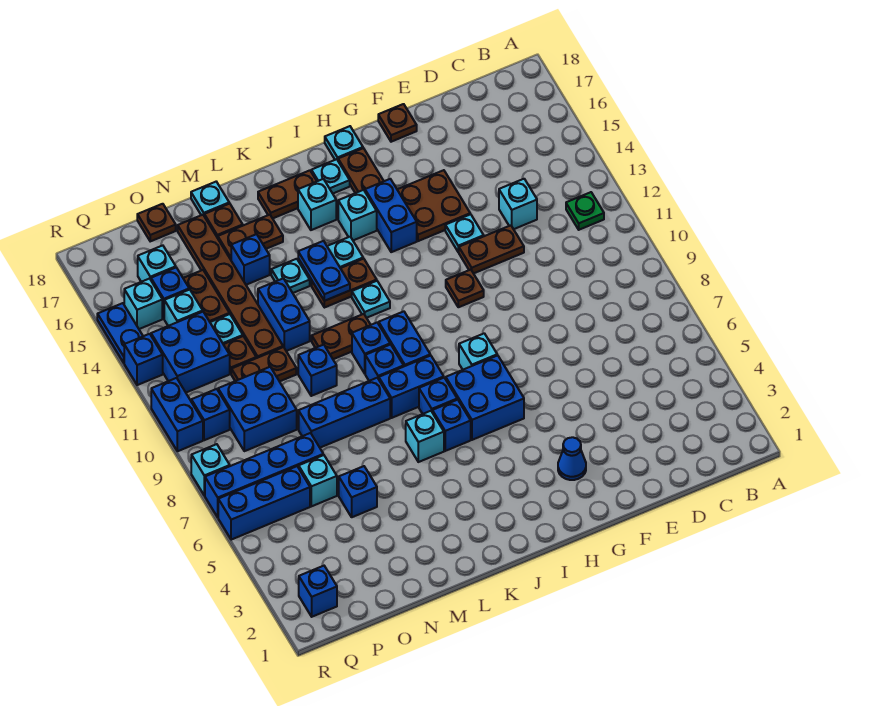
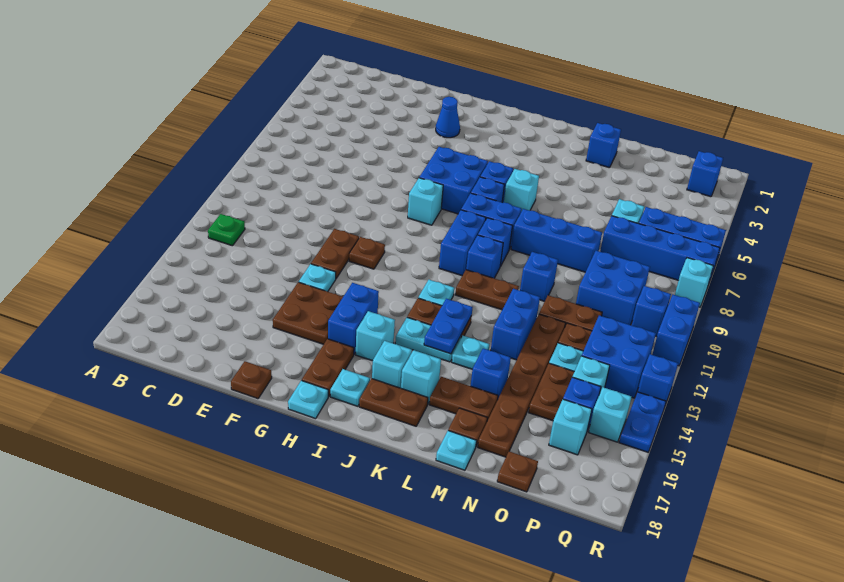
cyan 1x1 brick [499,179,537,229] -> cyan 1x1 brick moved to [401,350,441,404]
brown 1x2 plate [459,225,524,273] -> brown 1x2 plate turned to [311,229,359,278]
blue 1x1 brick [339,466,377,517] -> blue 1x1 brick moved to [586,123,621,168]

